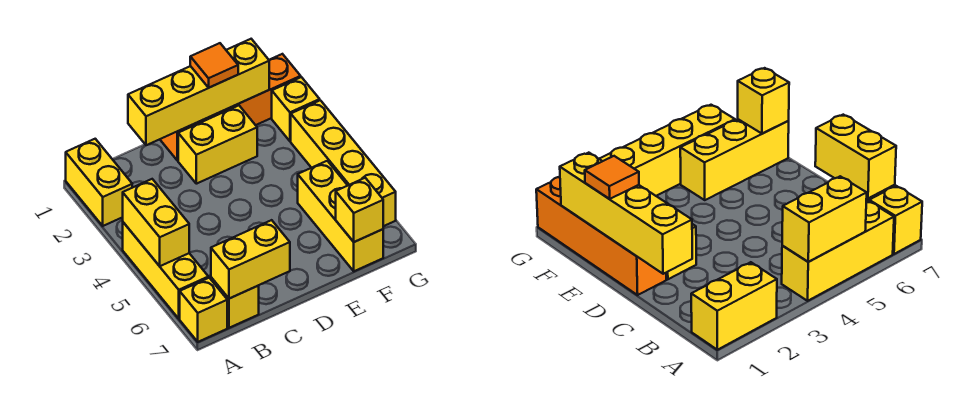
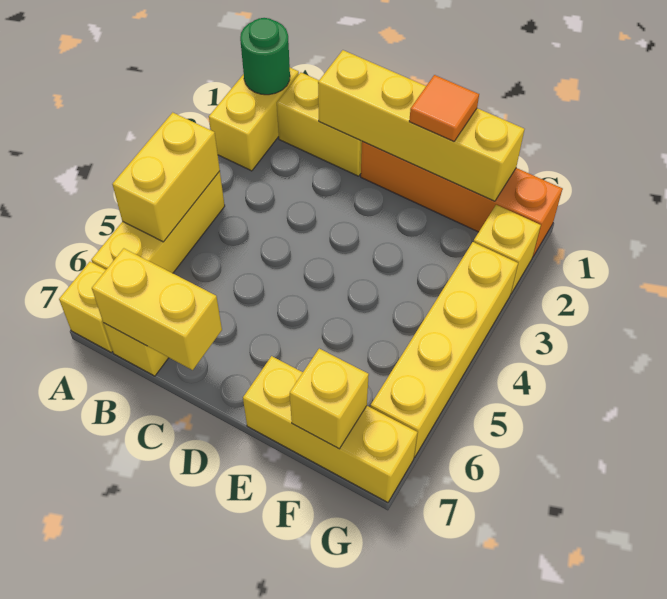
none -> green 1x1 round brick [240,18,290,95]
yellow 1x2 brick [178,106,257,184] -> yellow 1x2 brick moved to [277,72,362,176]
yellow 1x3 brick [298,161,383,271] -> yellow 1x3 brick turned to [243,356,417,502]

